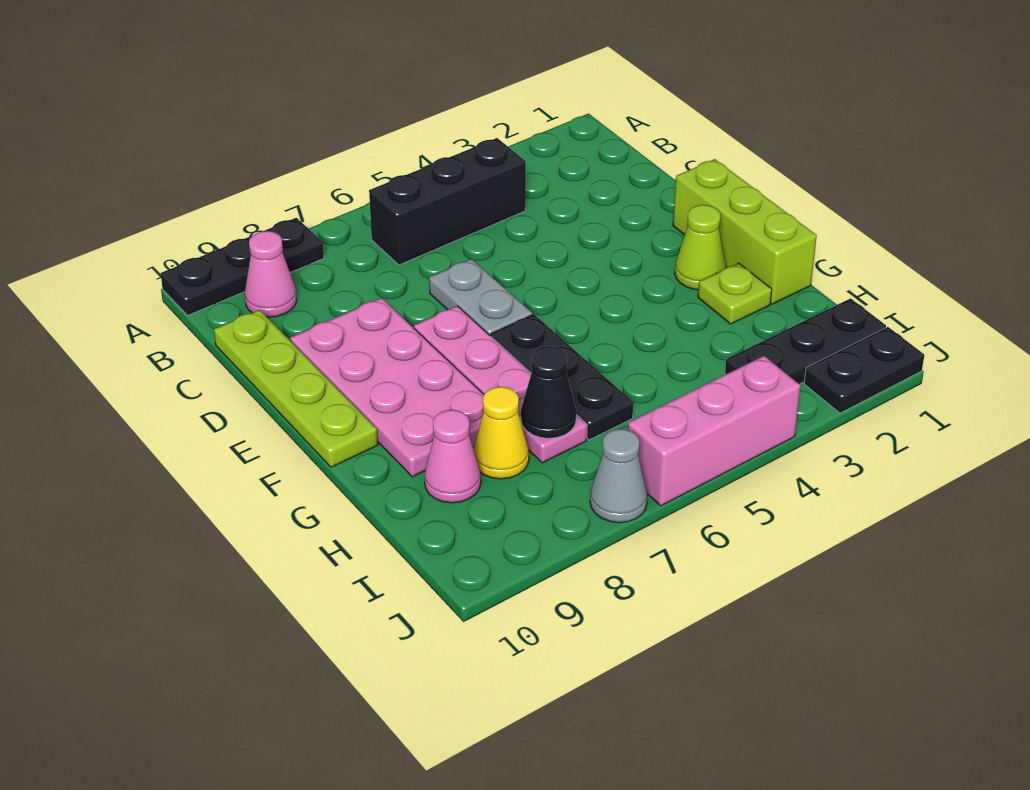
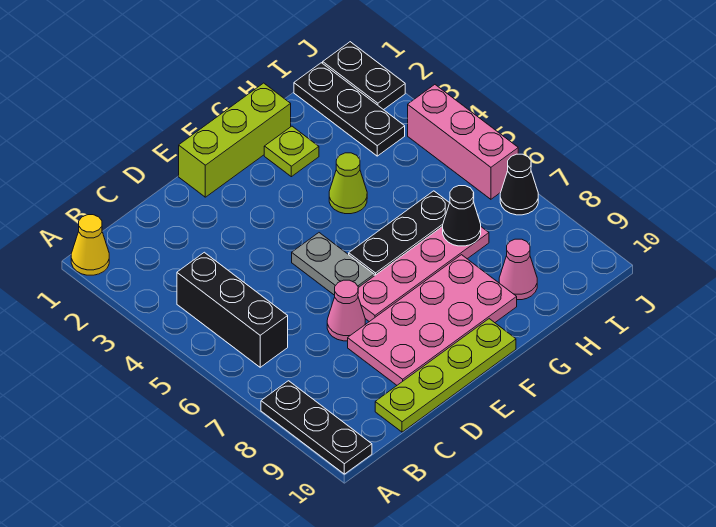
pink 1x1 cone [245,231,297,317] -> pink 1x1 cone moved to [327,280,365,341]
grey 1x2 plate [429,259,532,336] -> grey 1x2 plate turned to [292,233,374,295]
lime 1x1 cone [675,205,726,290] -> lime 1x1 cone moved to [329,153,367,214]
yellow 1x1 cone [474,387,529,479] -> yellow 1x1 cone moved to [71,215,109,275]
grey 1x1 cone [590,429,647,523] -> black 1x1 cone [500,154,538,215]

